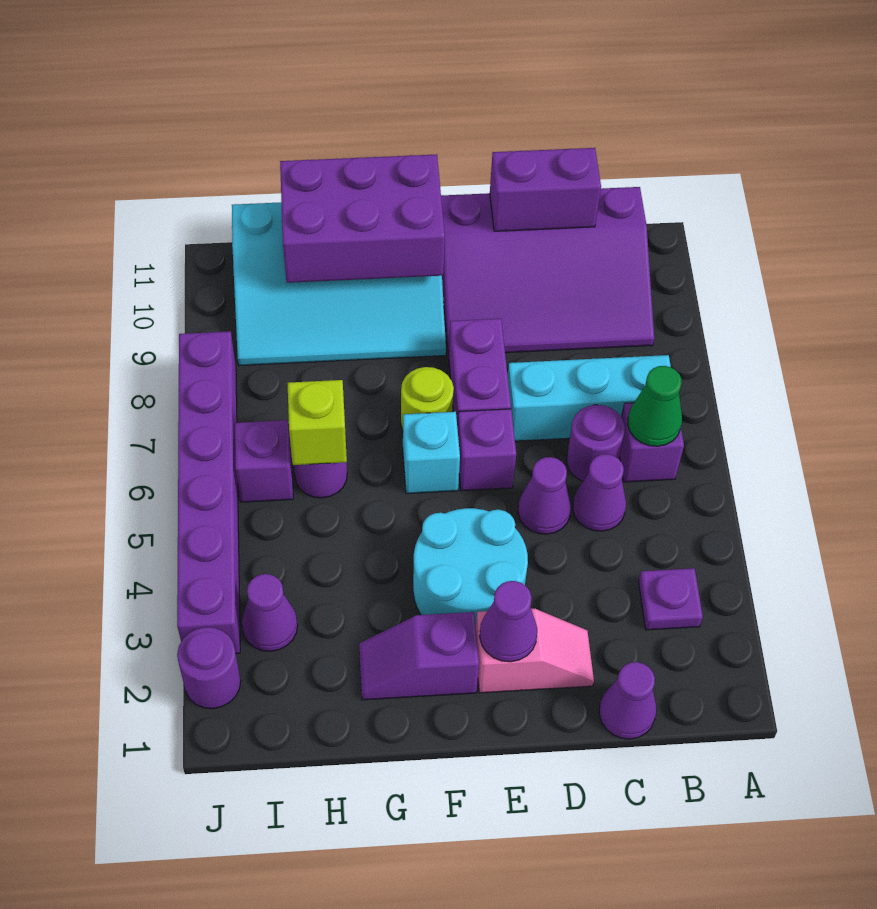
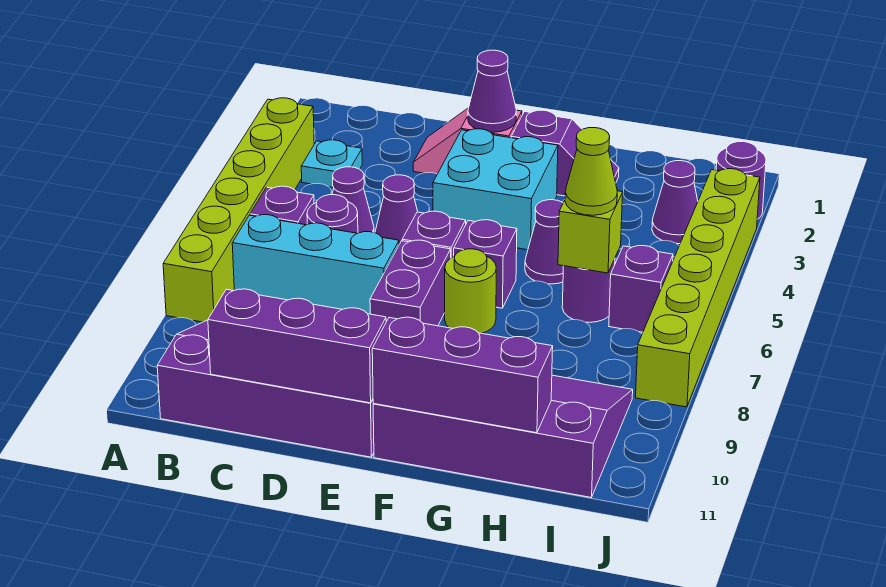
none -> lime 1x6 brick [163,98,314,322]
purple 1x1 plate [639,568,703,630] -> cyan 1x1 plate [301,140,362,188]
green 1x1 cone [628,366,682,446] -> none
purple 1x1 cone [599,662,656,739] -> purple 1x1 cone moved to [525,200,563,284]
purple 1x2 brick [490,148,601,231] -> purple 1x3 brick [208,289,386,403]
cyan 2x2 round brick [413,508,528,624] -> cyan 2x2 brick [433,129,558,250]
cyan 1x1 brick [403,412,460,494] -> purple 1x1 brick [454,220,517,308]
cyan 3x4 slope [232,202,446,366] -> purple 3x4 slope [373,375,633,497]
purple 2x3 brick [280,155,445,283] -> purple 1x3 brick [372,317,553,433]
none -> lime 1x1 cone [565,128,617,215]
purple 1x6 brick [177,331,240,653] -> lime 1x6 brick [636,169,760,407]

